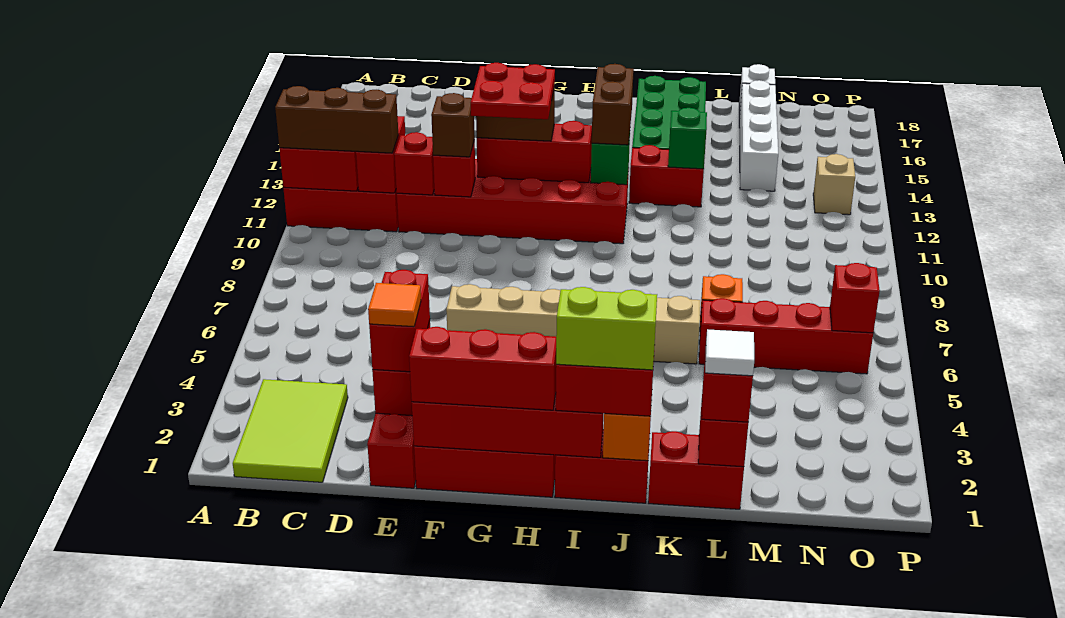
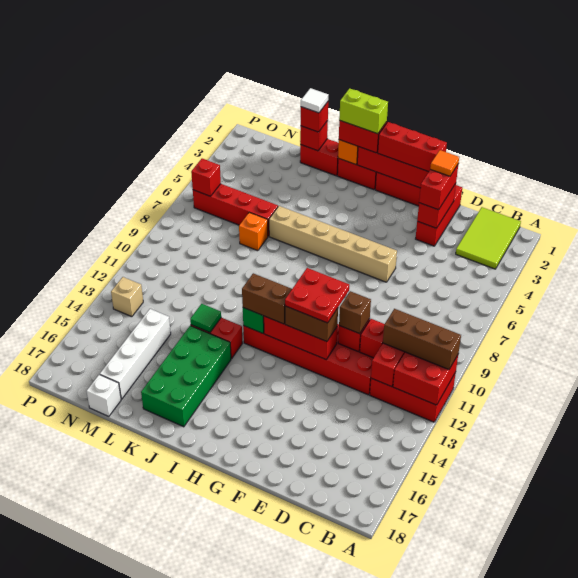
brown 1x2 brick [592,64,634,145] -> brown 1x2 brick turned to [242,273,292,324]
green 1x1 brick [668,108,707,169] -> green 1x1 tile [190,304,221,333]

